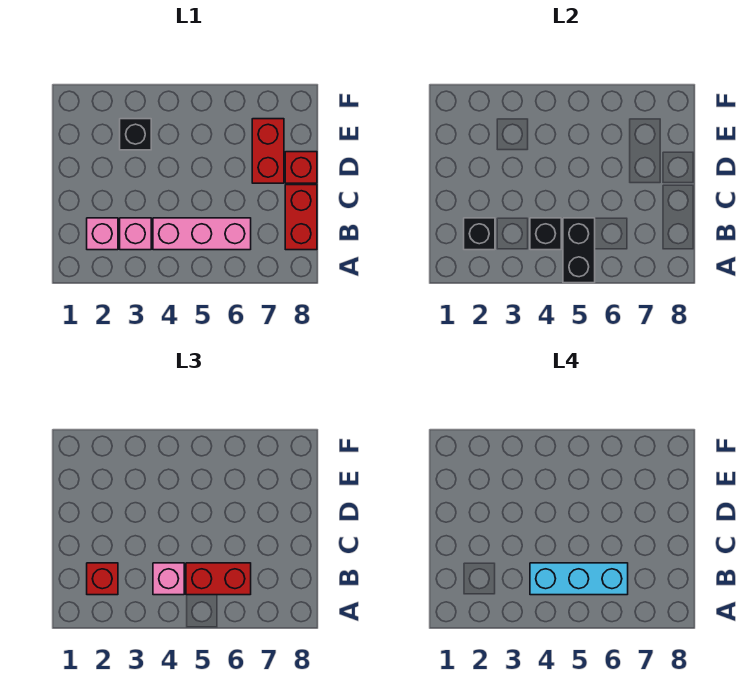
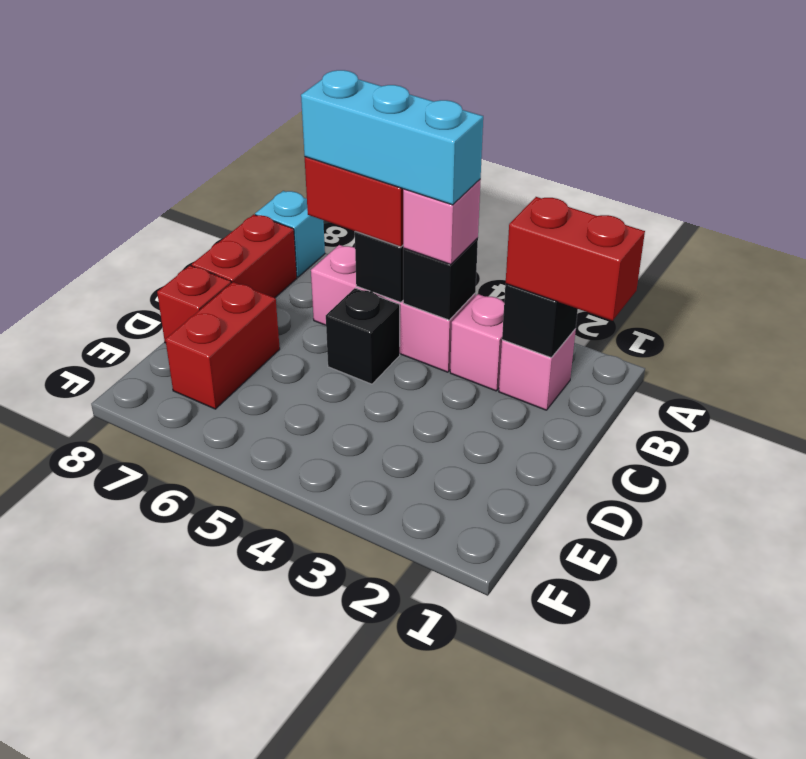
none -> cyan 1x1 brick [255,191,325,277]
red 1x1 brick [87,563,118,595] -> red 1x2 brick [506,197,645,321]
black 1x1 brick [120,119,151,150] -> black 1x1 brick moved to [326,288,400,384]

